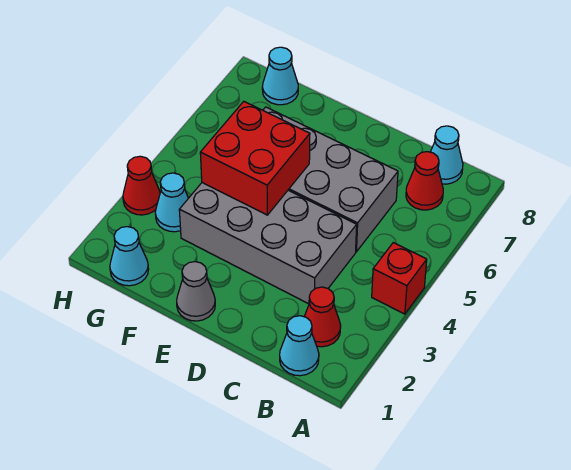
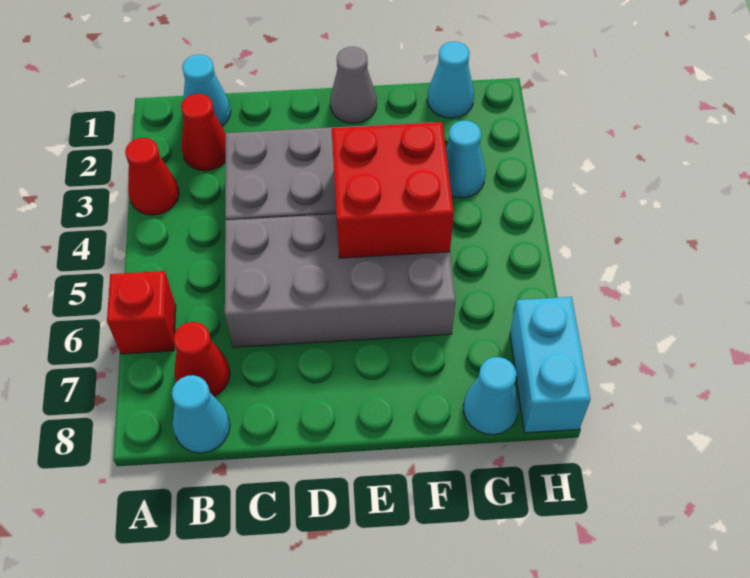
red 1x1 brick [372,243,427,314] -> red 1x1 brick moved to [107,271,176,354]
red 1x1 cone [123,156,160,215] -> red 1x1 cone moved to [125,138,179,215]
none -> cyan 1x2 brick [510,297,591,433]

